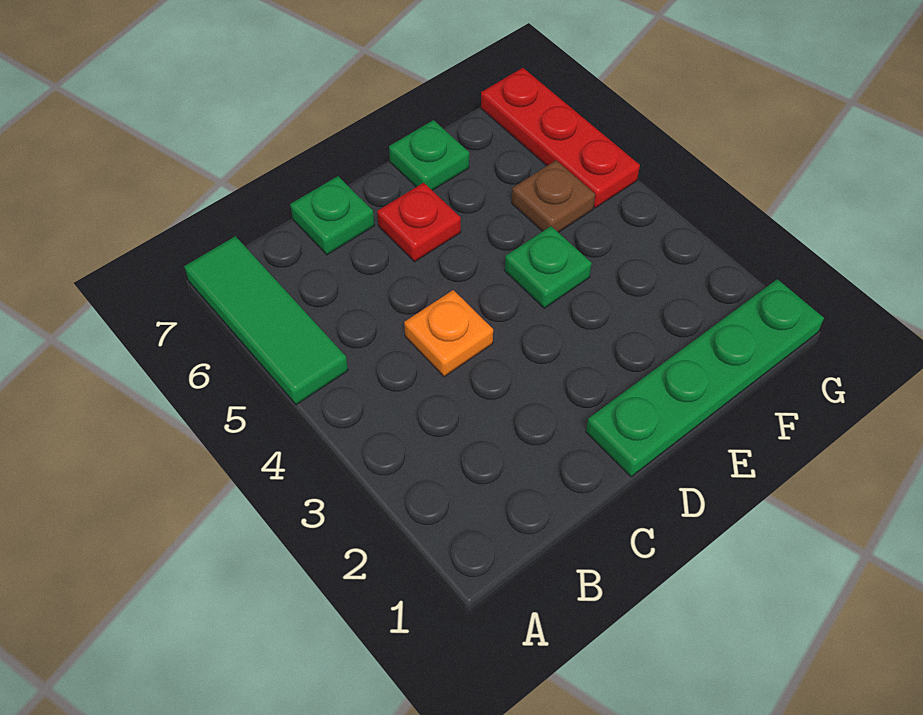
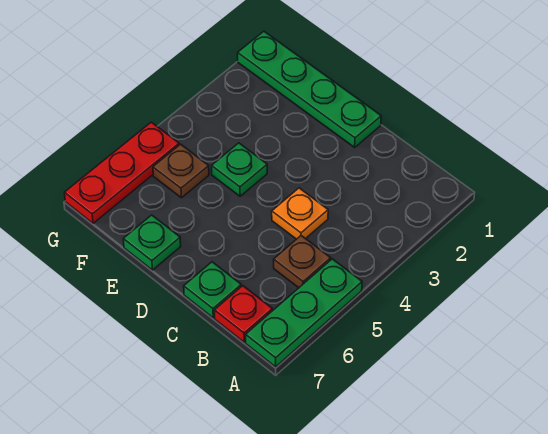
green 1x3 tile [184,236,348,405] -> green 1x3 plate [246,259,362,367]
none -> brown 1x1 plate [274,236,331,288]
red 1x1 plate [377,183,461,262] -> red 1x1 plate moved to [215,286,272,342]

